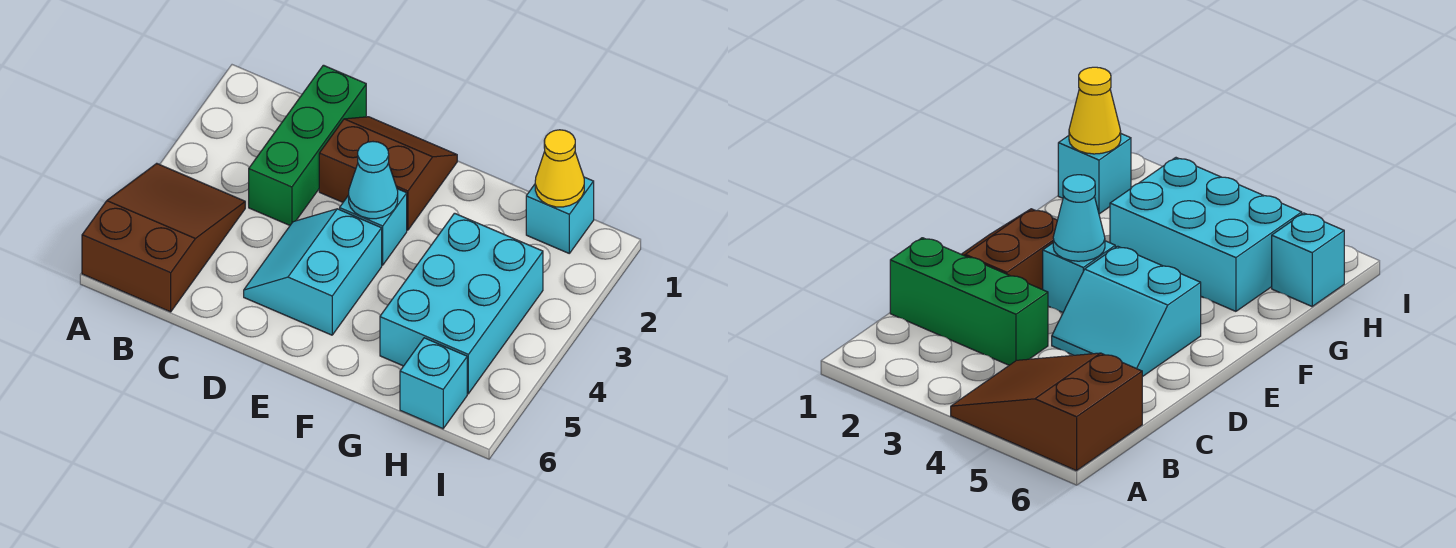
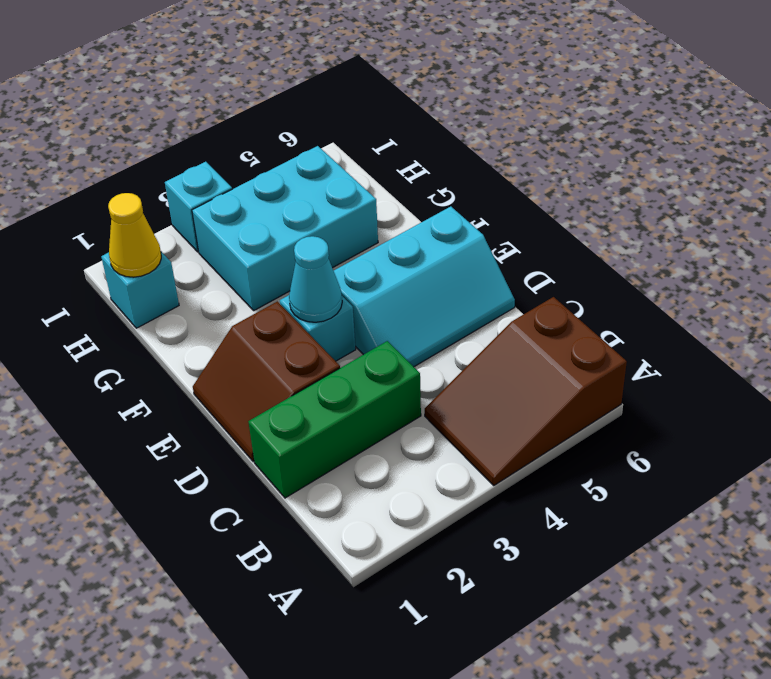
cyan 2x2 slope [244,209,382,335] -> cyan 2x3 slope [334,206,515,367]
cyan 1x1 brick [400,338,467,429] -> cyan 1x1 brick moved to [165,162,232,252]

